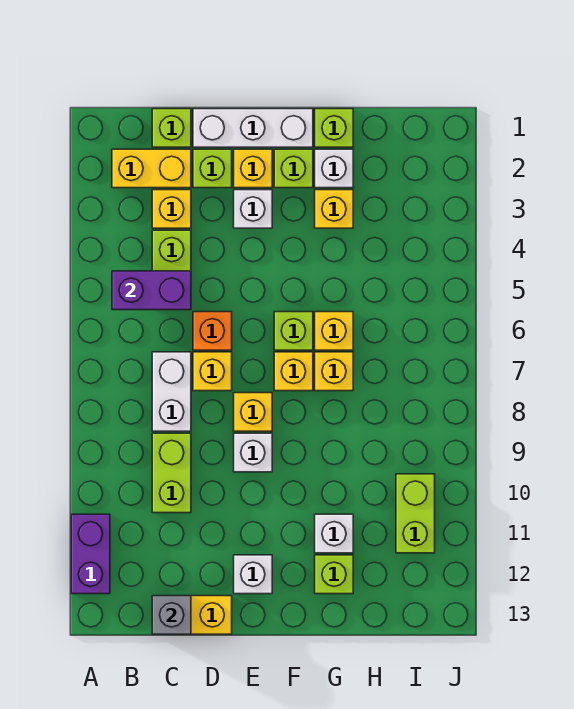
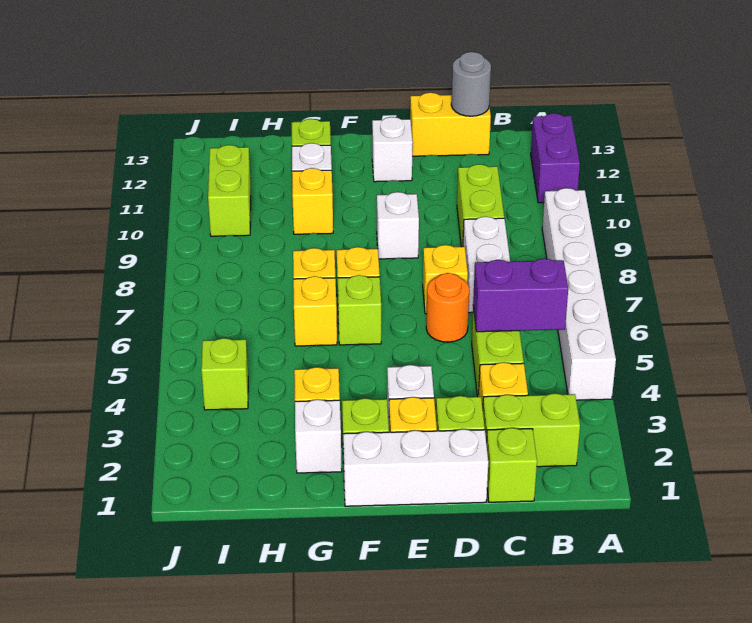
none -> white 1x6 brick [542,188,616,400]
yellow 1x2 brick [112,149,191,188] -> lime 1x2 brick [483,393,580,467]
grey 1x1 brick [152,596,191,634] -> grey 1x1 round brick [451,52,491,116]
orange 1x1 brick [193,312,232,350] -> orange 1x1 round brick [426,273,469,342]
yellow 1x1 brick [234,393,272,431] -> yellow 1x1 brick moved to [292,168,333,234]
lime 1x1 brick [315,109,353,147] -> lime 1x1 brick moved to [201,338,248,410]

